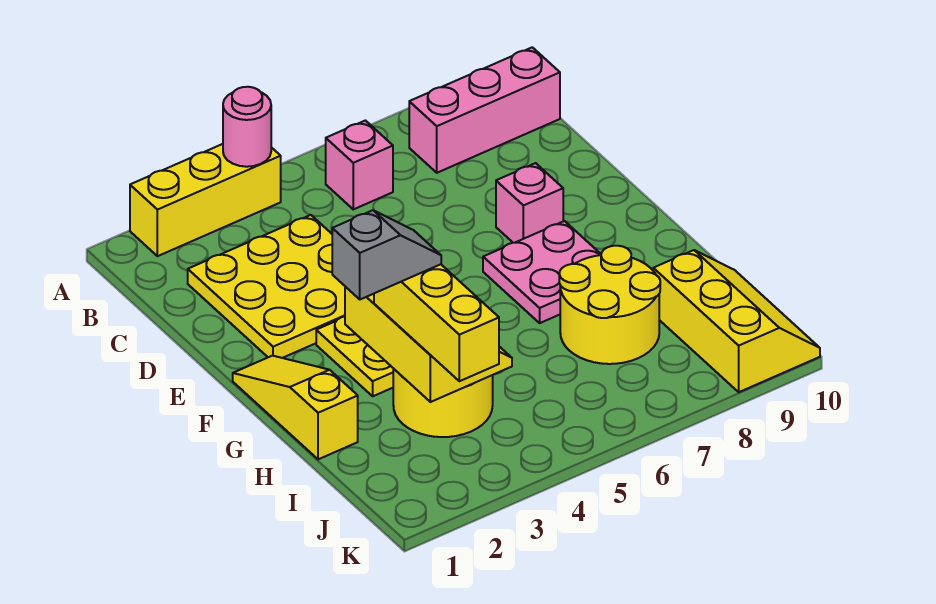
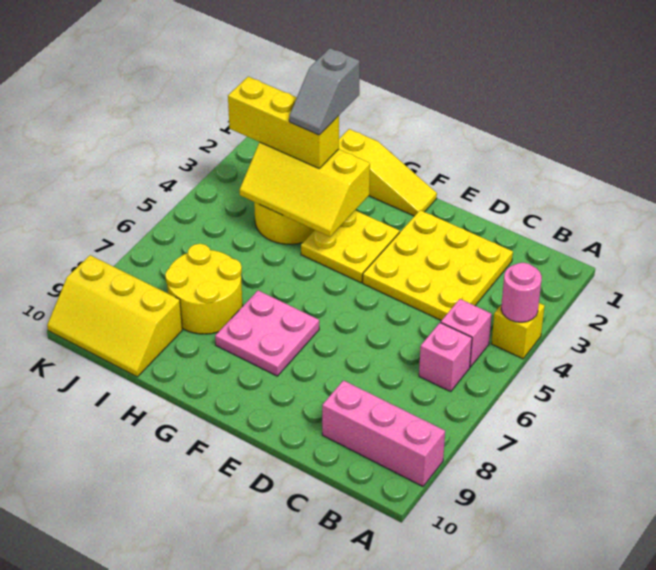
yellow 1x3 brick [130,144,281,256] -> yellow 1x1 brick [491,303,545,359]
pink 1x3 brick [409,47,560,173] -> pink 1x3 brick turned to [322,380,445,486]
pink 1x1 brick [496,163,563,243] -> pink 1x1 brick moved to [441,299,492,367]

